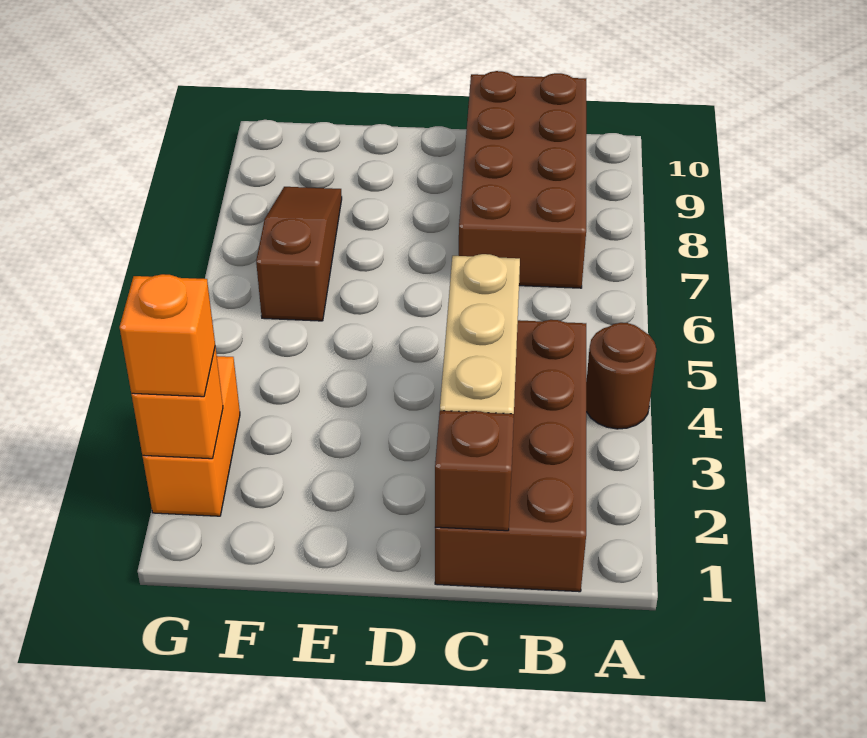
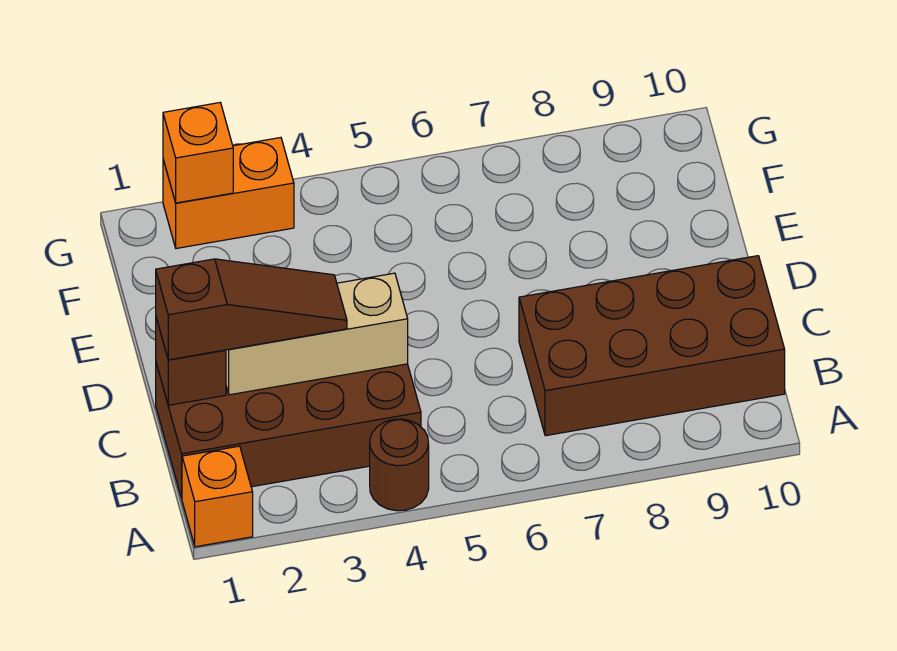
brown 1x3 slope [256,187,342,321] -> brown 1x3 slope moved to [156,259,347,360]
orange 1x1 brick [120,274,215,397] -> orange 1x1 brick moved to [182,446,253,547]

